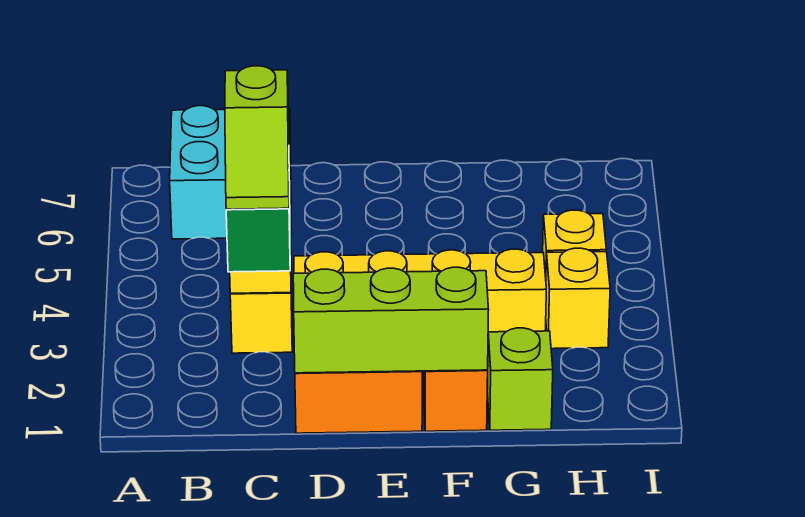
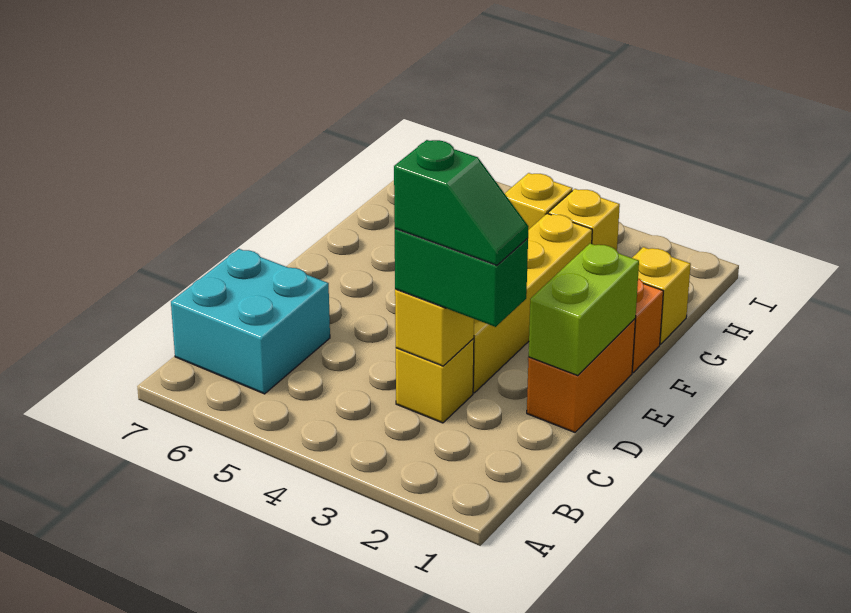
lime 1x2 slope [225,66,289,209] -> green 1x2 slope [394,140,528,265]
lime 1x3 brick [293,267,489,373] -> lime 1x2 brick [529,243,639,376]
lime 1x1 brick [487,328,553,430] -> yellow 1x1 brick [632,247,691,344]

